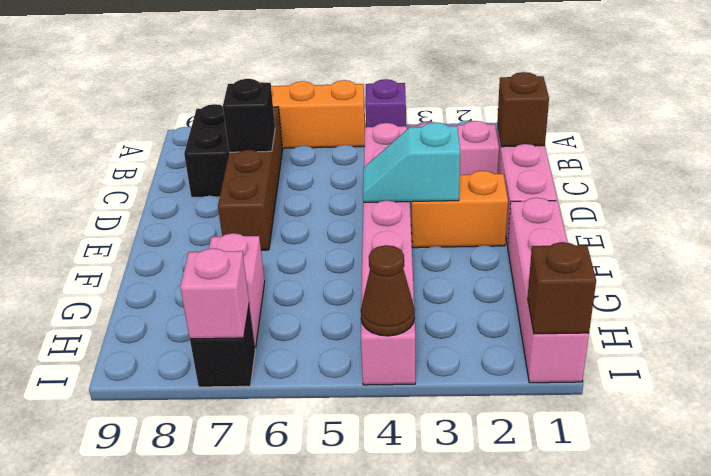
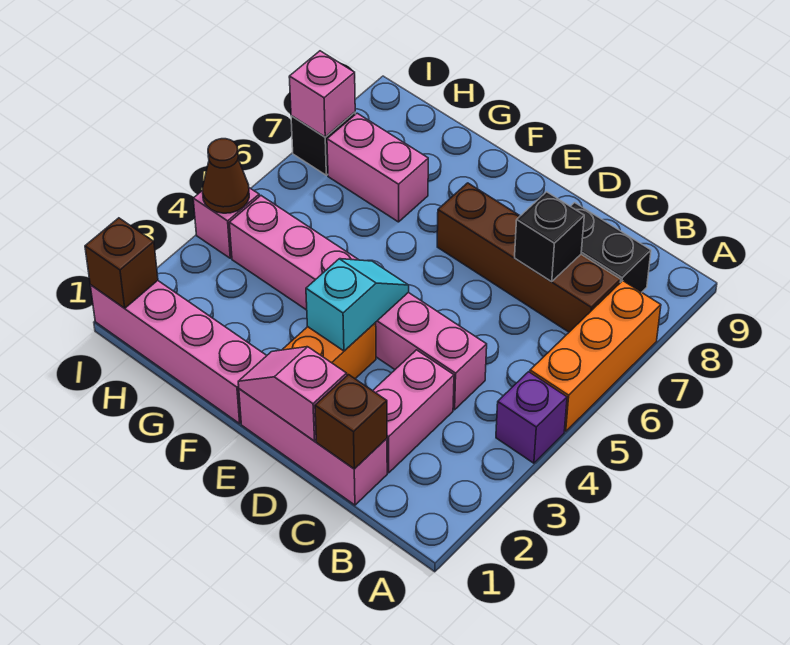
none -> pink 1x2 slope [238,347,347,441]

